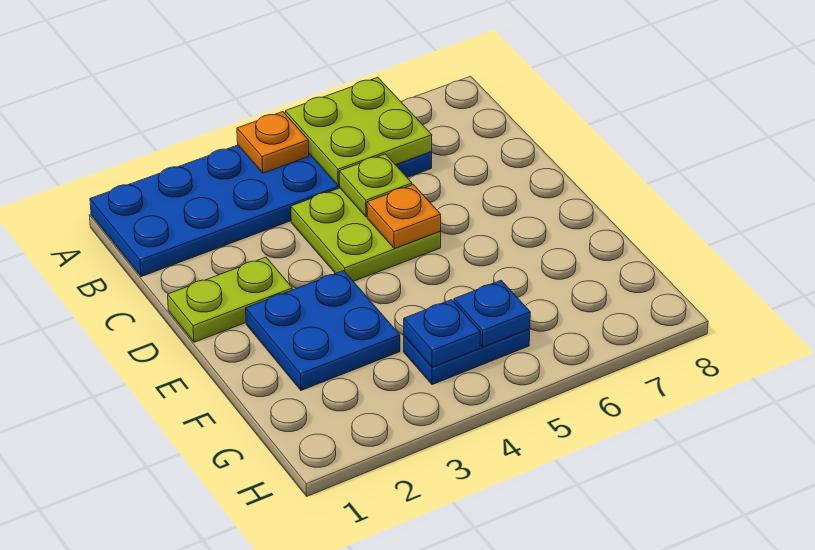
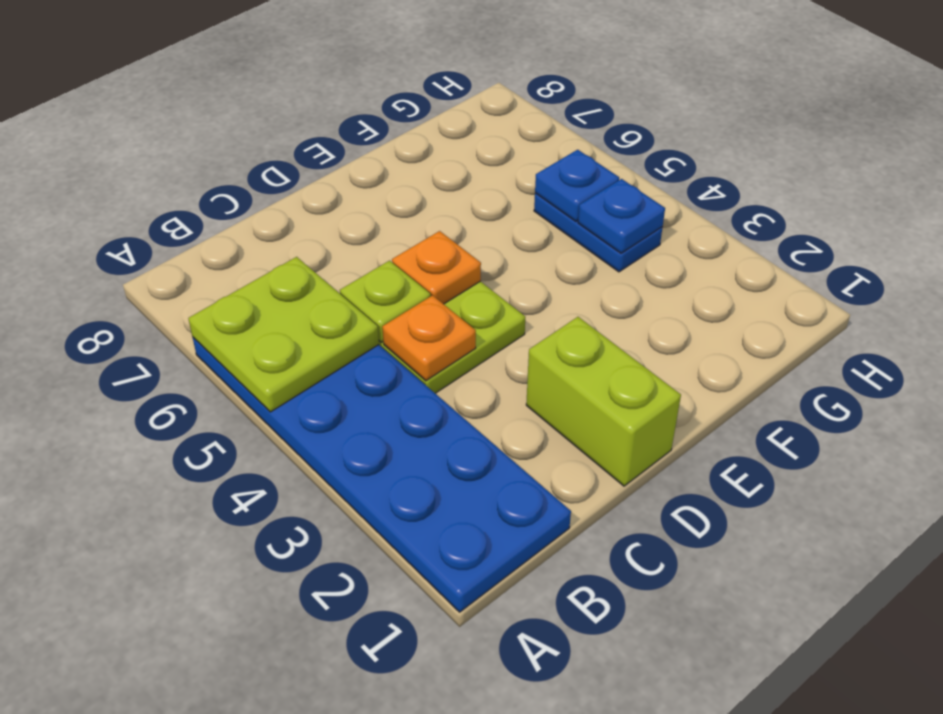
orange 1x1 plate [237,112,309,173] -> orange 1x1 plate moved to [382,295,476,381]
lime 1x2 plate [168,257,292,342] -> lime 1x2 brick [526,317,681,486]
blue 2x2 plate [246,271,400,390] -> none

